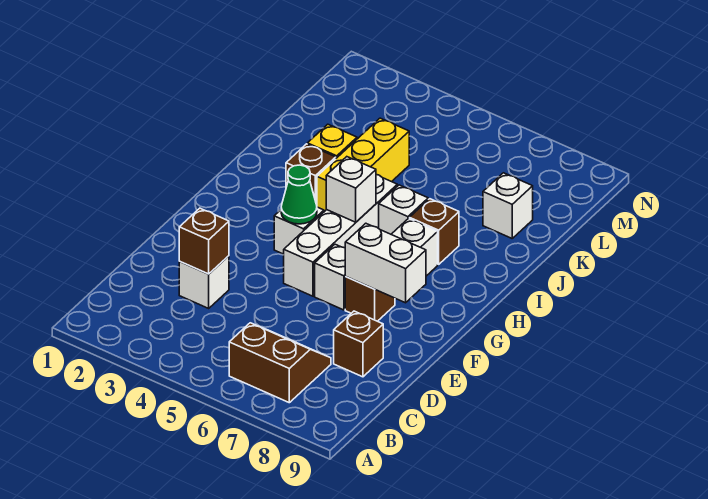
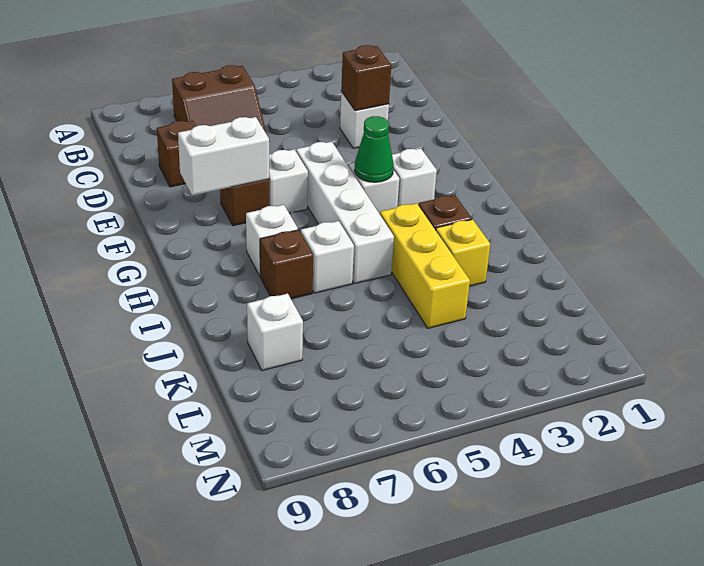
white 1x1 brick [326,157,376,222] -> white 1x1 brick moved to [392,148,437,207]

